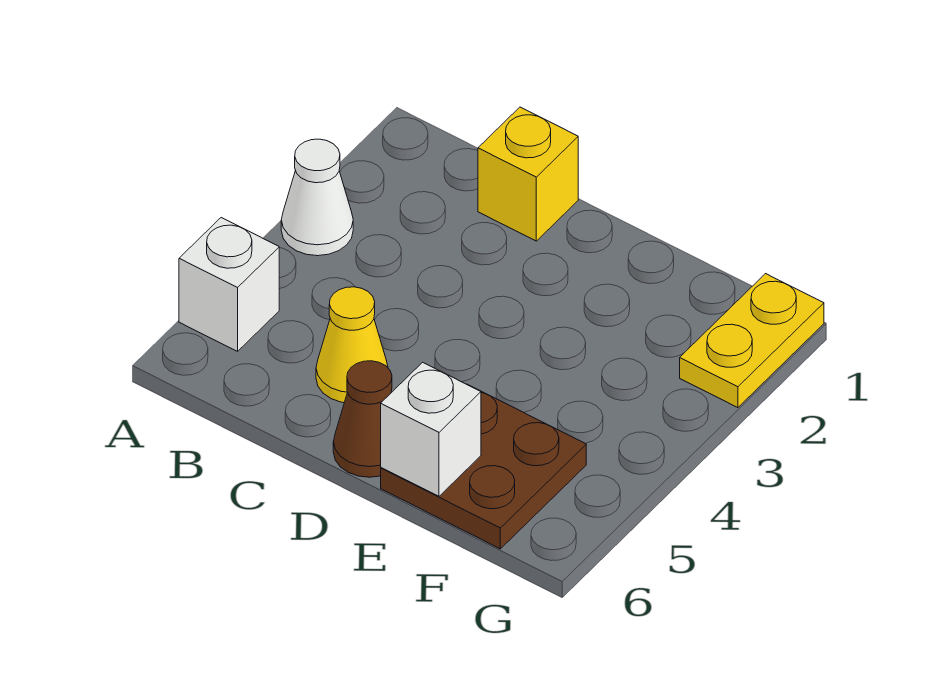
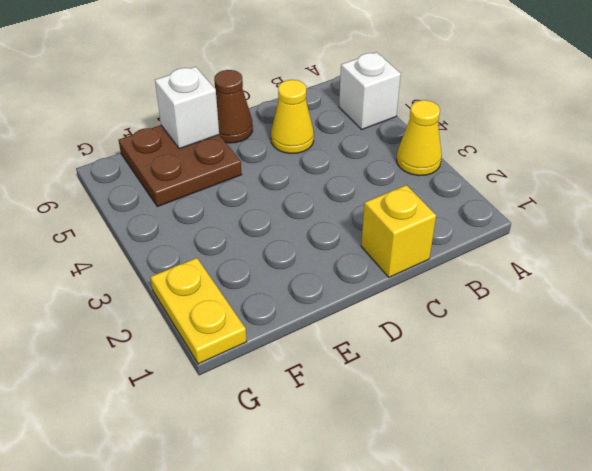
white 1x1 cone [281,139,353,256] -> yellow 1x1 cone [397,100,442,176]

